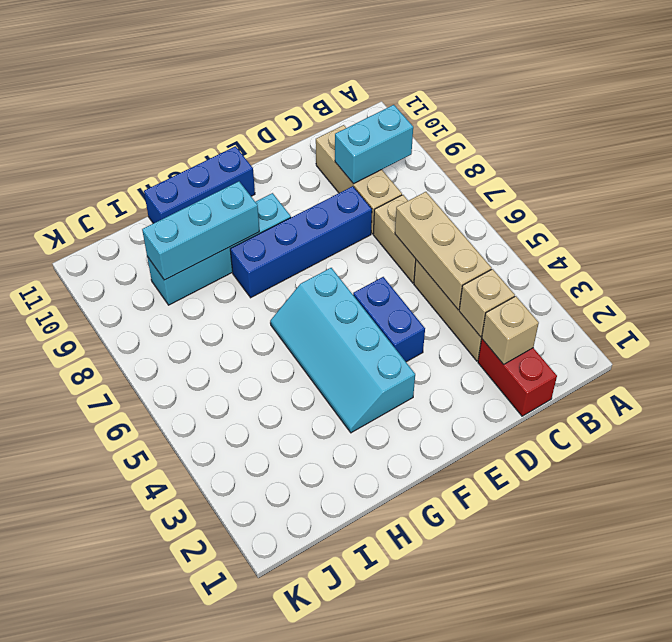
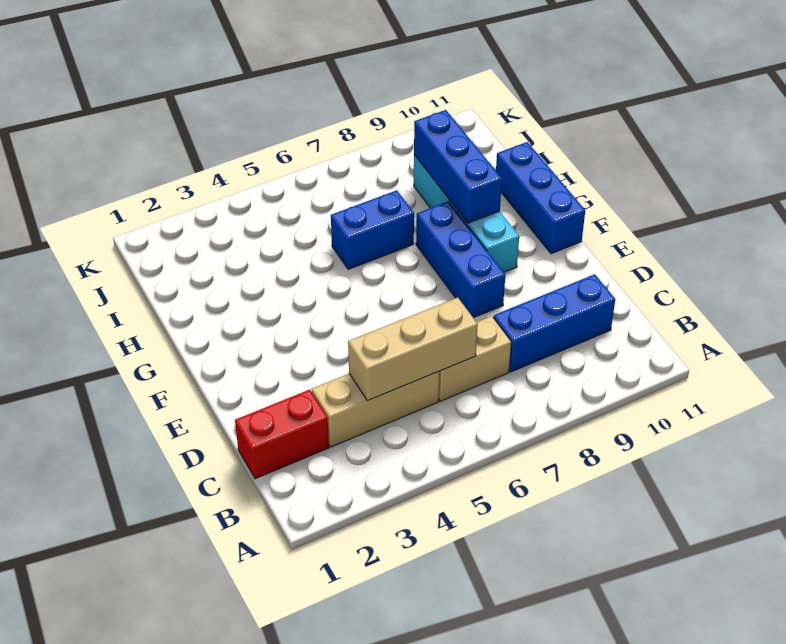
cyan 1x2 brick [335,105,413,184] -> none
tan 1x1 brick [482,296,539,364] -> none
tan 1x1 brick [459,269,515,337] -> none
tan 1x3 brick [316,125,402,234] -> blue 1x3 brick [493,274,615,372]
blue 1x4 brick [230,186,372,298] -> blue 1x3 brick [416,201,505,318]
blue 1x2 brick [353,277,425,362] -> blue 1x2 brick moved to [331,190,414,269]
cyan 2x4 slope [270,268,415,433] -> none
cyan 1x3 brick [142,181,259,280] -> blue 1x3 brick [414,110,502,223]

